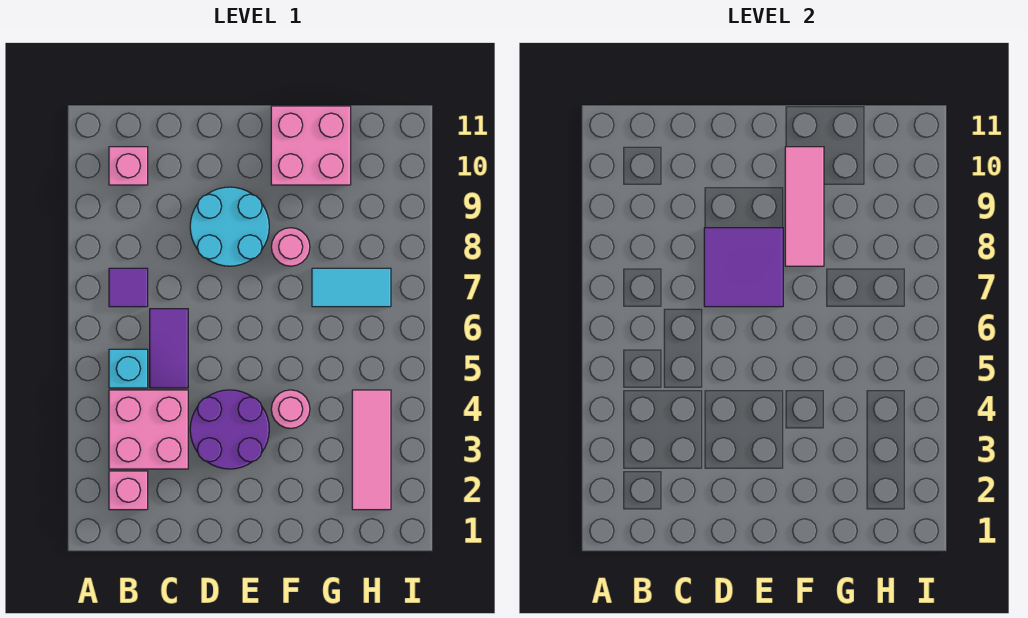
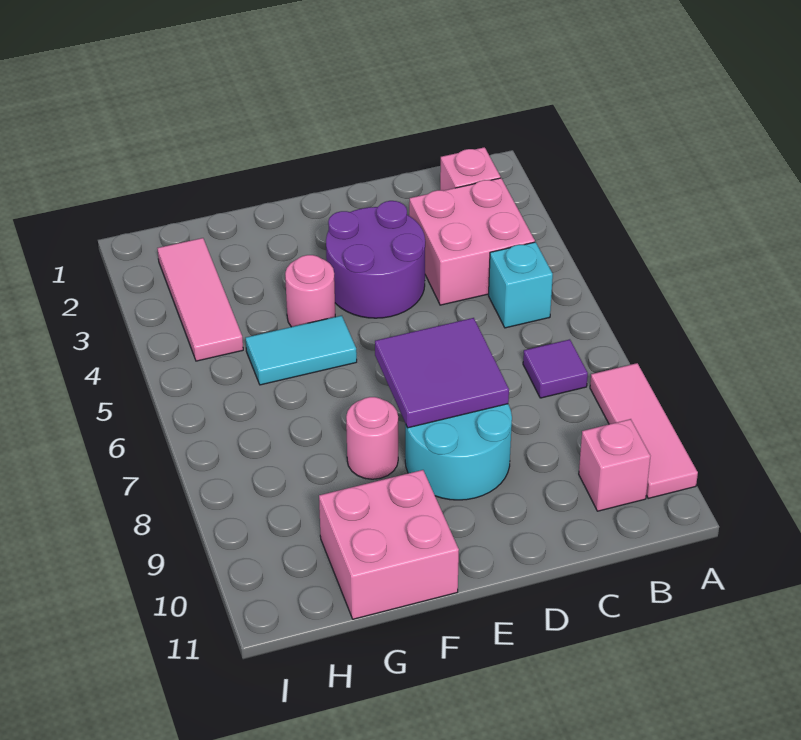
purple 1x2 tile [150,309,188,388] -> none
pink 1x3 tile [785,147,824,266] -> pink 1x3 tile moved to [590,363,698,498]
cyan 1x2 tile [312,268,391,307] -> cyan 1x2 tile moved to [246,316,357,385]

